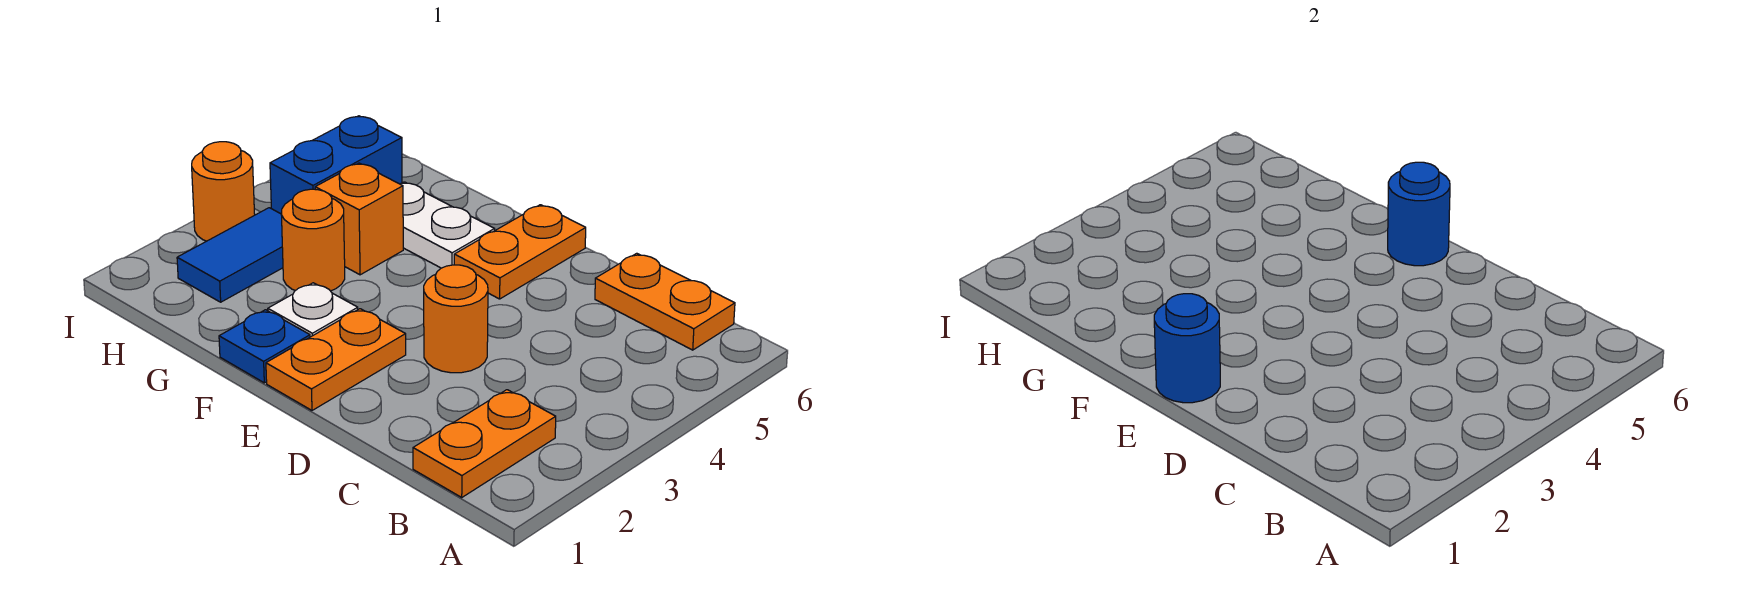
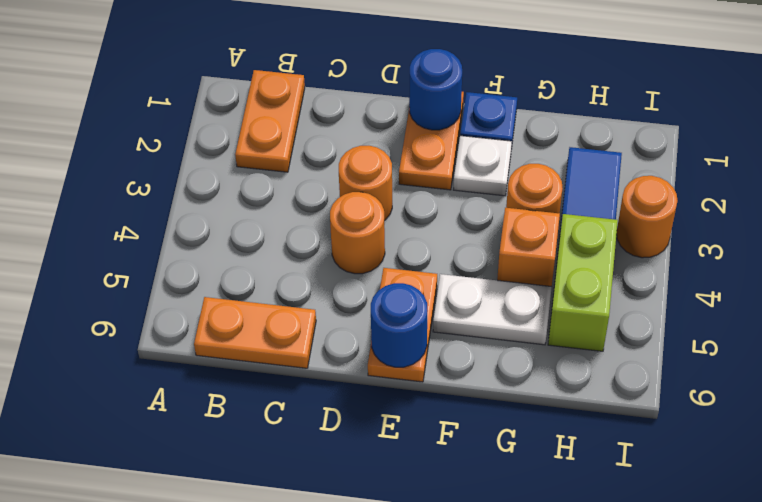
none -> orange 1x1 round brick [330,192,385,274]
blue 1x2 brick [270,116,402,214] -> lime 1x2 brick [548,214,618,351]

